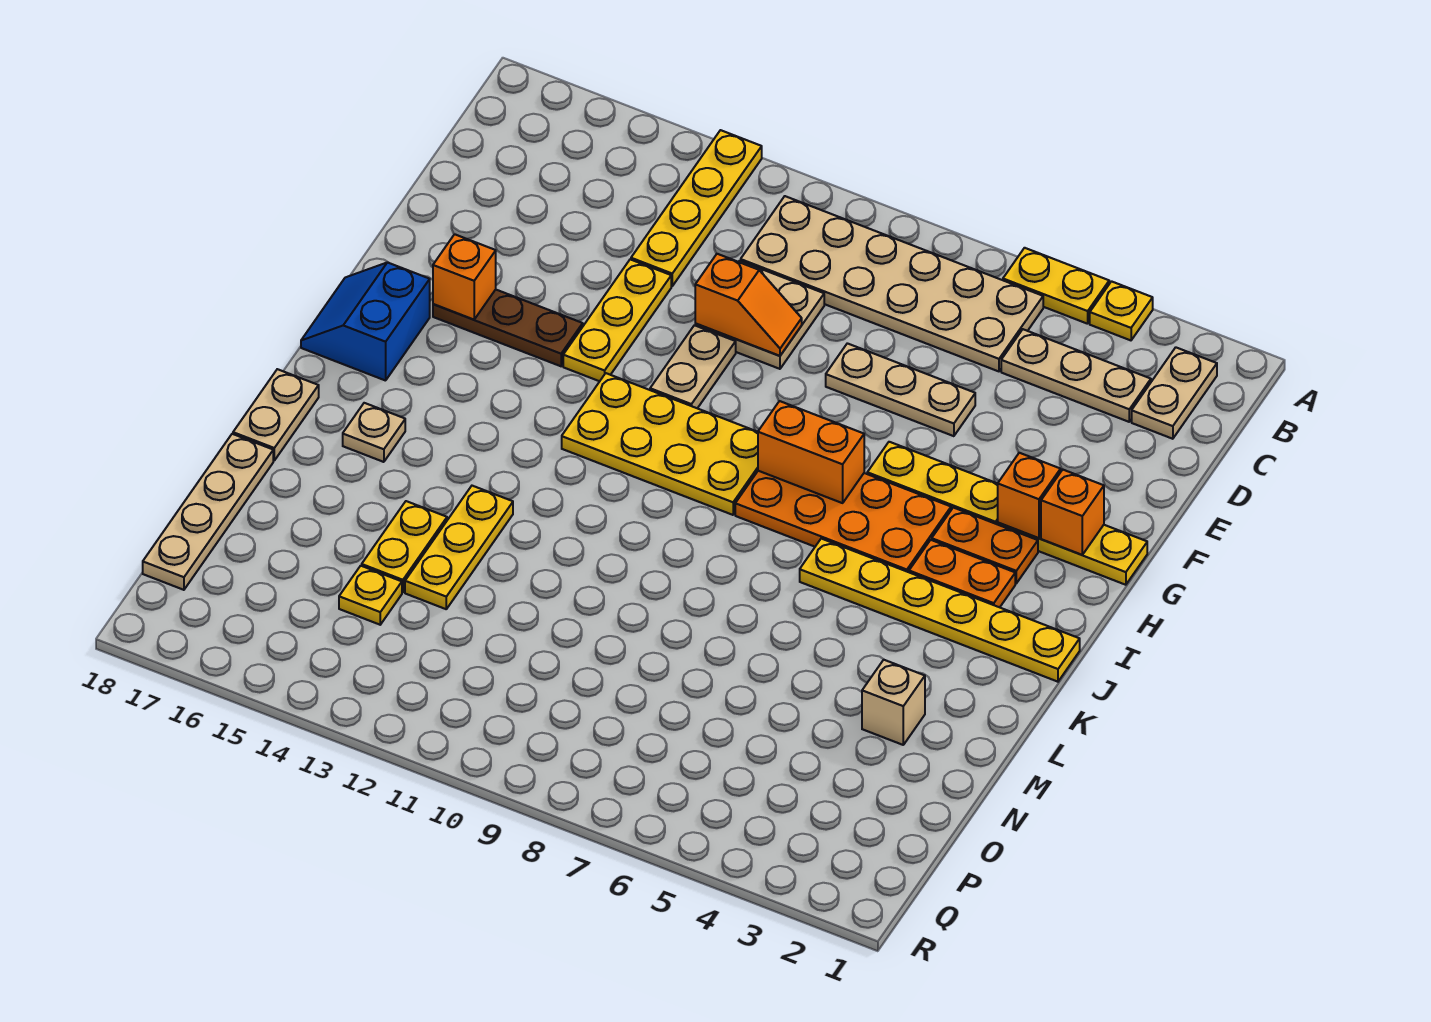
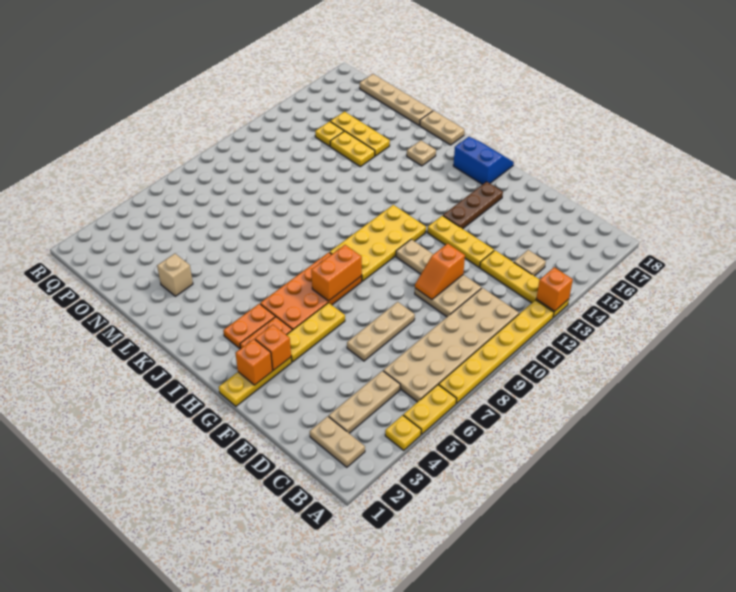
none -> tan 1x1 plate [514,250,546,276]
orange 1x1 brick [433,234,496,319] -> orange 1x1 brick moved to [536,267,573,311]
yellow 1x6 plate [800,539,1080,682] -> yellow 1x6 plate moved to [439,300,554,403]
yellow 1x3 plate [405,486,513,609] -> yellow 1x3 plate moved to [330,112,390,156]

